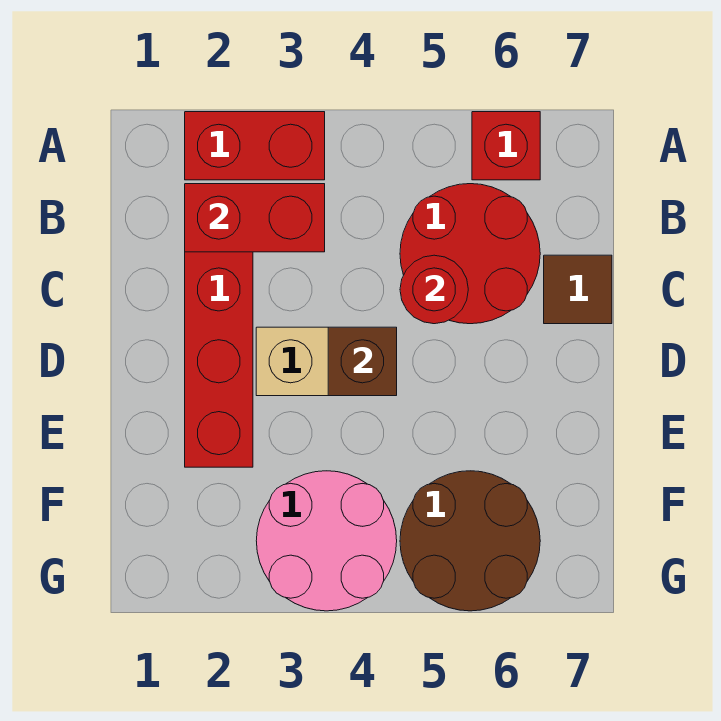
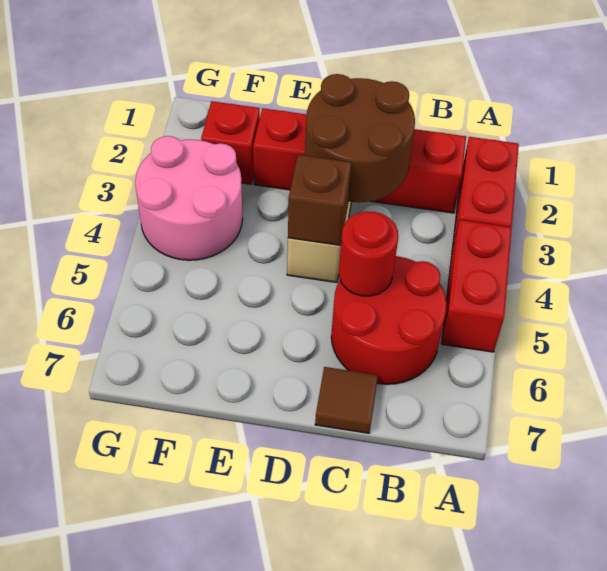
red 1x1 brick [472,112,540,180] -> red 1x1 brick moved to [201,101,260,184]
red 1x2 brick [185,184,325,252] -> red 1x2 brick moved to [441,220,512,352]
brown 2x2 round brick [400,471,540,611] -> brown 2x2 round brick moved to [305,74,415,202]

